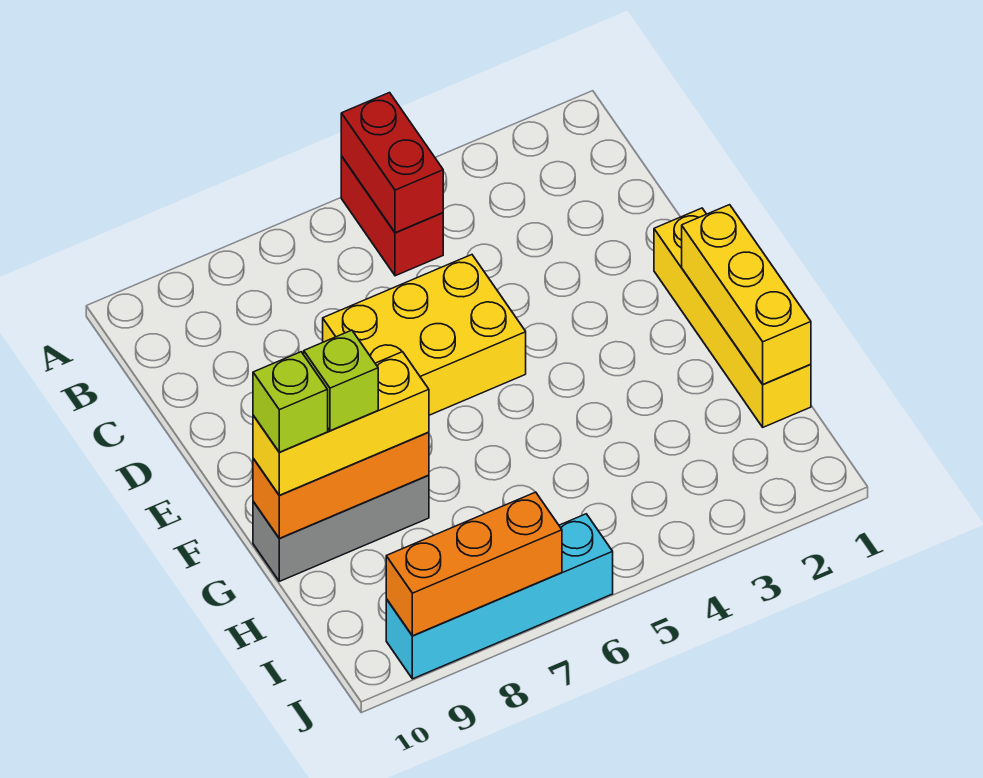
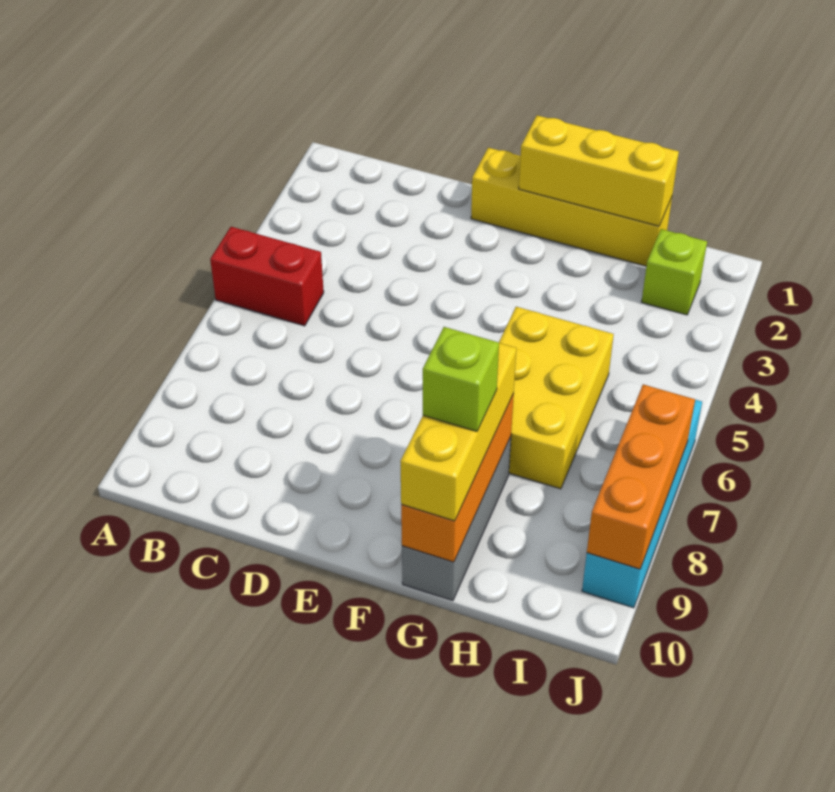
red 1x2 brick [341,93,443,233] -> none
yellow 2x3 brick [323,255,526,415] -> yellow 2x3 brick moved to [499,307,614,489]
lime 1x1 brick [253,352,328,452] -> lime 1x1 brick moved to [642,229,707,315]

